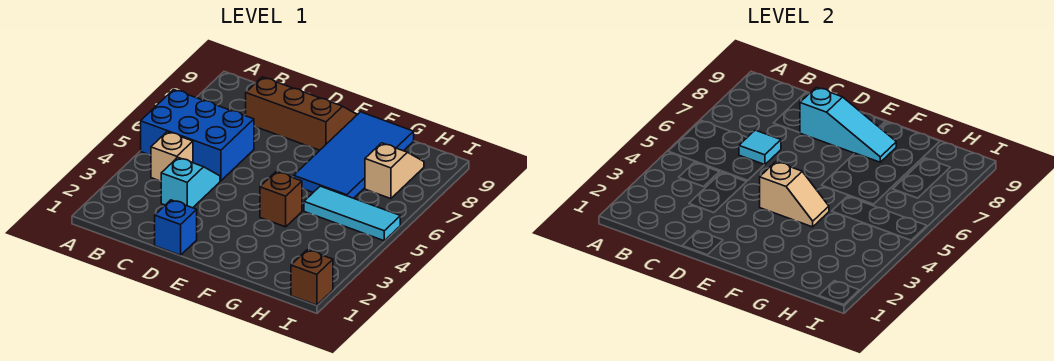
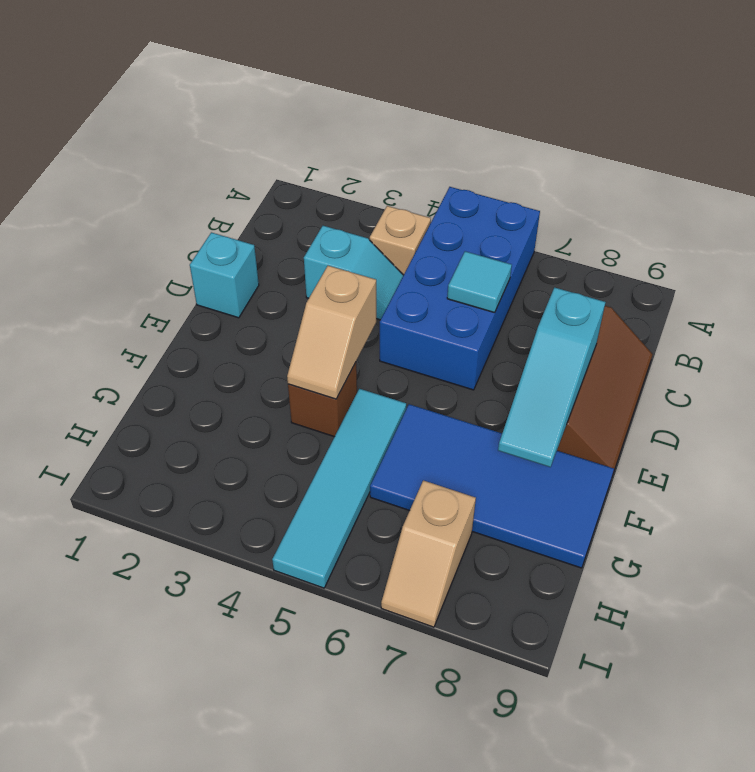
blue 2x3 brick [141,90,254,181] -> blue 2x4 brick [380,187,540,390]
blue 1x1 brick [155,200,197,255] -> cyan 1x1 brick [190,232,259,318]
cyan 1x3 tile [304,186,400,241] -> cyan 1x4 tile [272,389,406,588]
tan 1x2 slope [365,143,424,199] -> tan 1x2 slope turned to [381,480,476,627]
brown 1x1 brick [291,250,333,305] -> none

